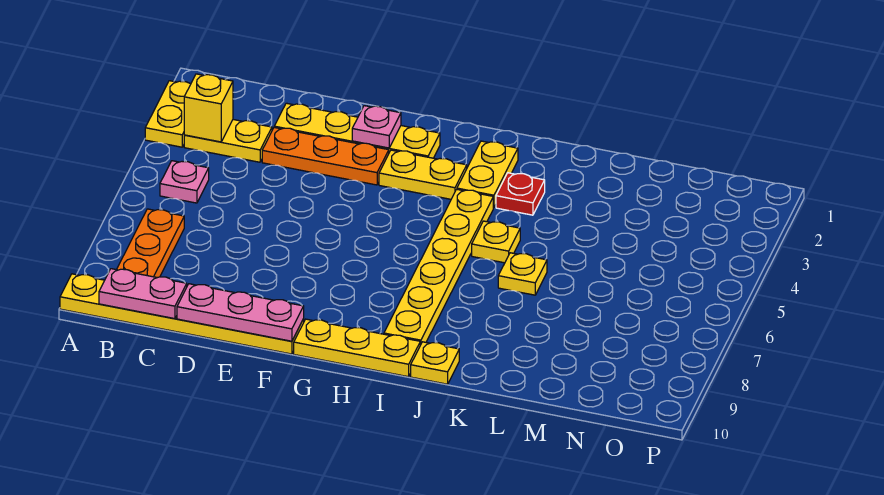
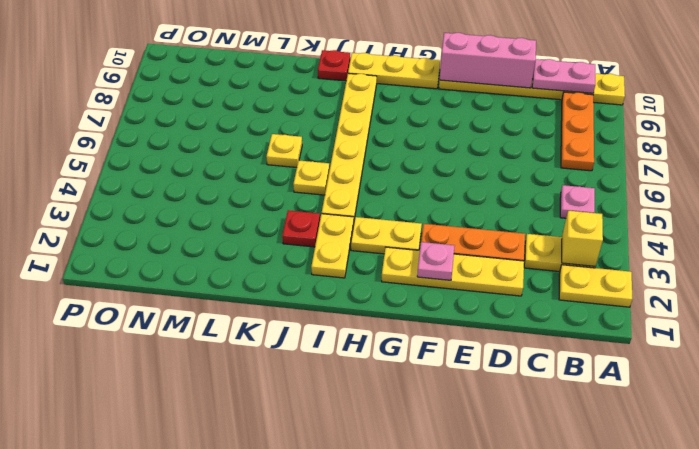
yellow 1x2 plate [145,81,191,147] -> yellow 1x2 plate turned to [559,265,632,307]
pink 1x3 plate [177,284,304,341] -> pink 1x3 brick [440,33,536,88]
yellow 1x1 plate [411,342,459,384] -> red 1x1 plate [318,50,350,81]

